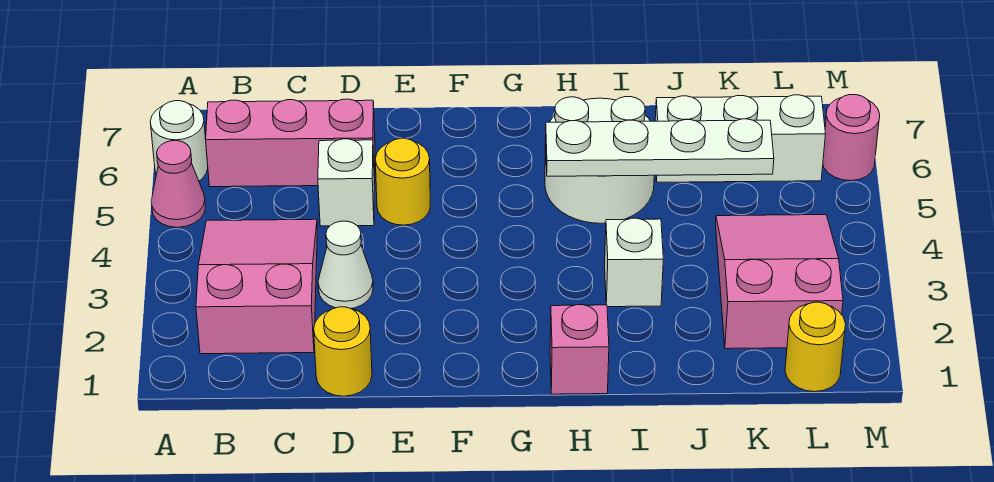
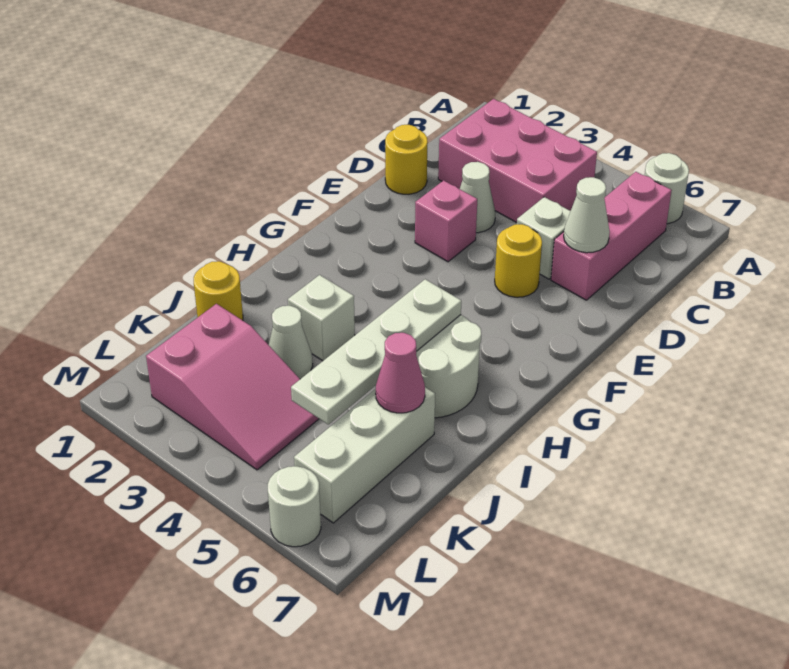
pink 1x1 cone [151,141,206,227] -> pink 1x1 cone moved to [376,333,425,413]
pink 2x3 slope [196,219,317,354] -> pink 2x3 brick [438,99,597,223]
none -> white 1x1 cone [564,177,610,253]
pink 1x1 brick [550,305,609,394] -> pink 1x1 brick moved to [415,180,477,262]
none -> white 1x1 cone [269,306,313,379]
yellow 1x1 round brick [785,302,846,392] -> yellow 1x1 round brick moved to [194,261,243,320]
pink 1x1 round brick [823,95,880,181] -> white 1x1 round brick [268,466,321,547]

